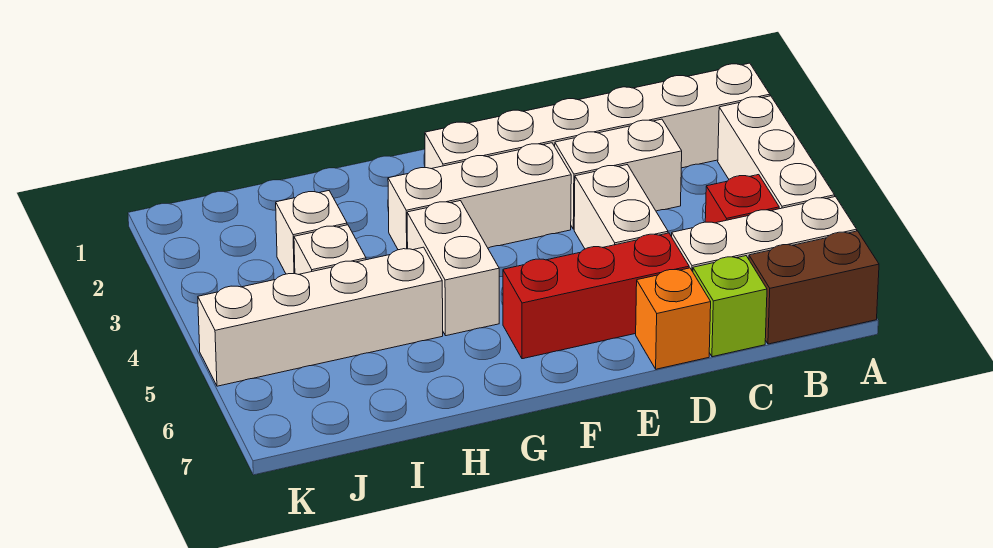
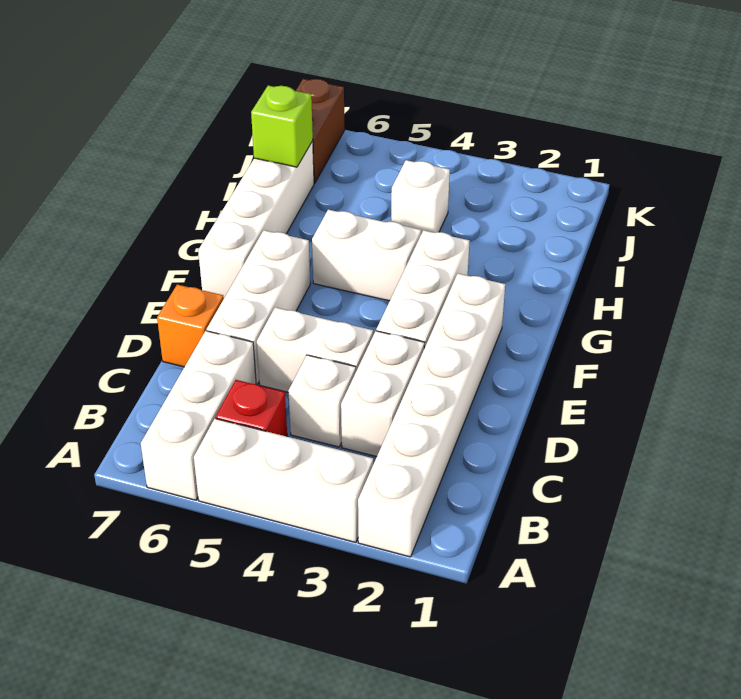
brown 1x2 brick [749,231,879,344] -> brown 1x2 brick moved to [296,79,345,183]
lime 1x1 brick [693,256,767,357] -> lime 1x1 brick moved to [251,85,313,167]
red 1x3 brick [503,233,689,359] -> white 1x3 brick [207,230,310,384]
white 1x4 brick [198,247,443,386] -> white 1x4 brick moved to [198,141,314,298]
white 1x1 brick [276,191,347,274] -> white 1x1 brick moved to [288,355,356,447]

